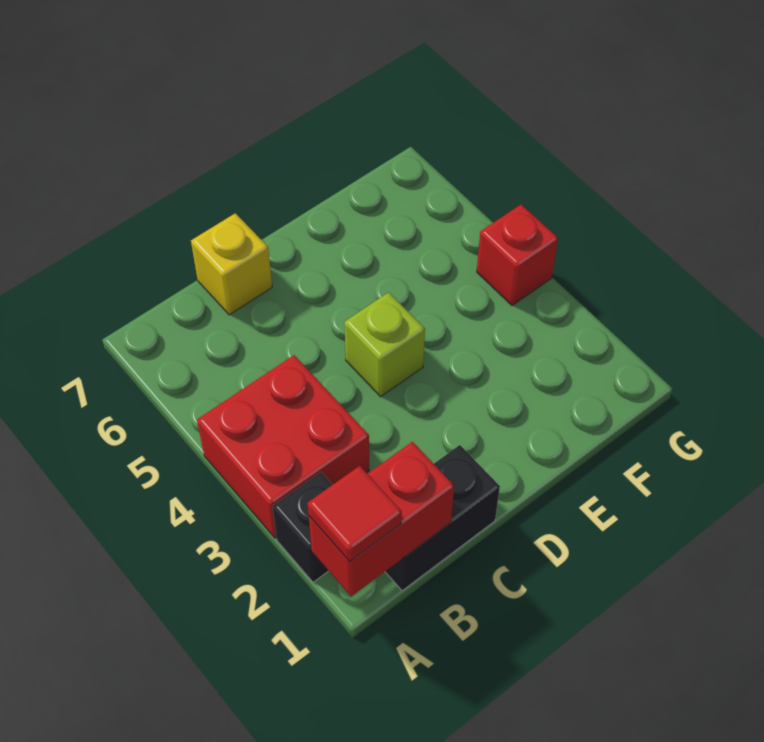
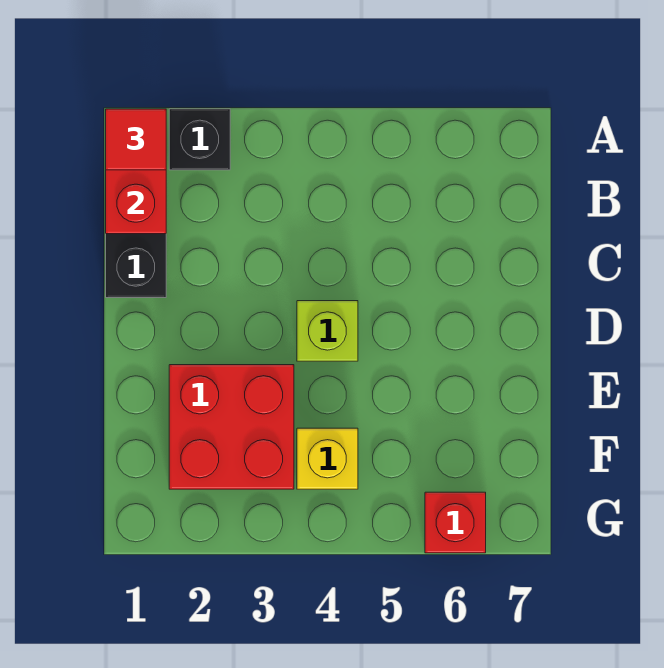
red 2x2 brick [197,355,369,538] -> red 2x2 brick moved to [169,365,294,489]
yellow 1x1 brick [191,213,272,315] -> yellow 1x1 brick moved to [297,428,358,489]
red 1x1 brick [477,205,558,305] -> red 1x1 brick moved to [425,492,486,553]

